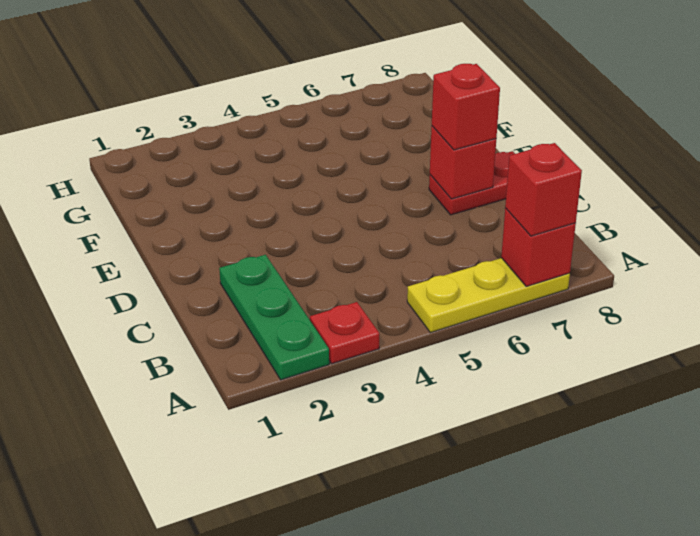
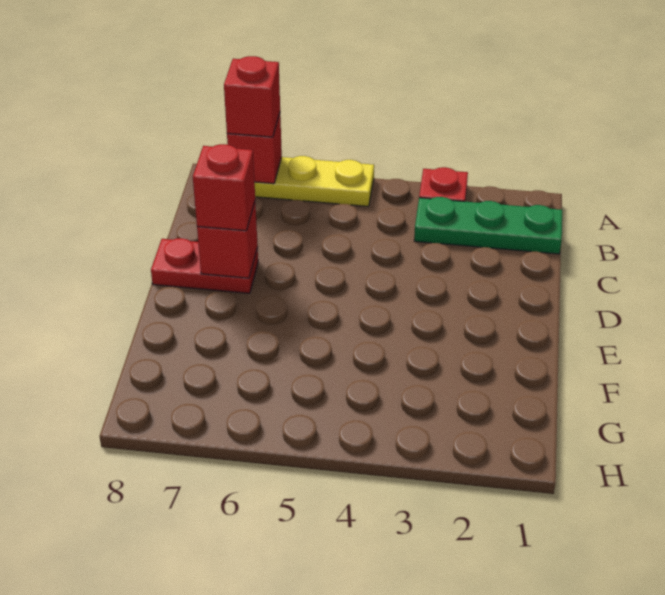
green 1x3 plate [219,255,329,380] -> green 1x3 plate turned to [414,197,562,254]

